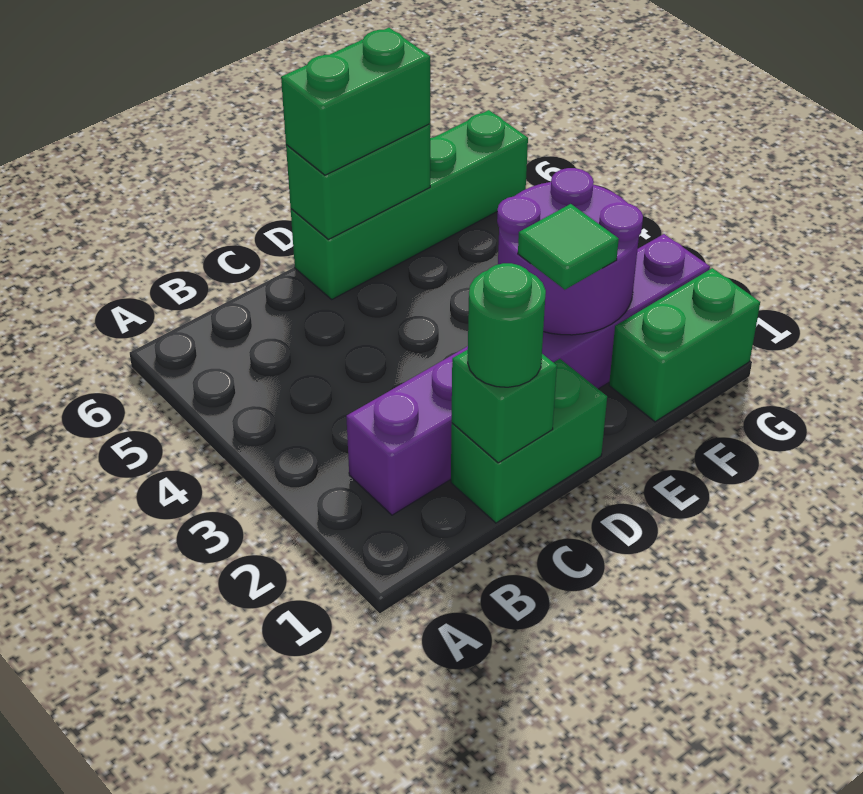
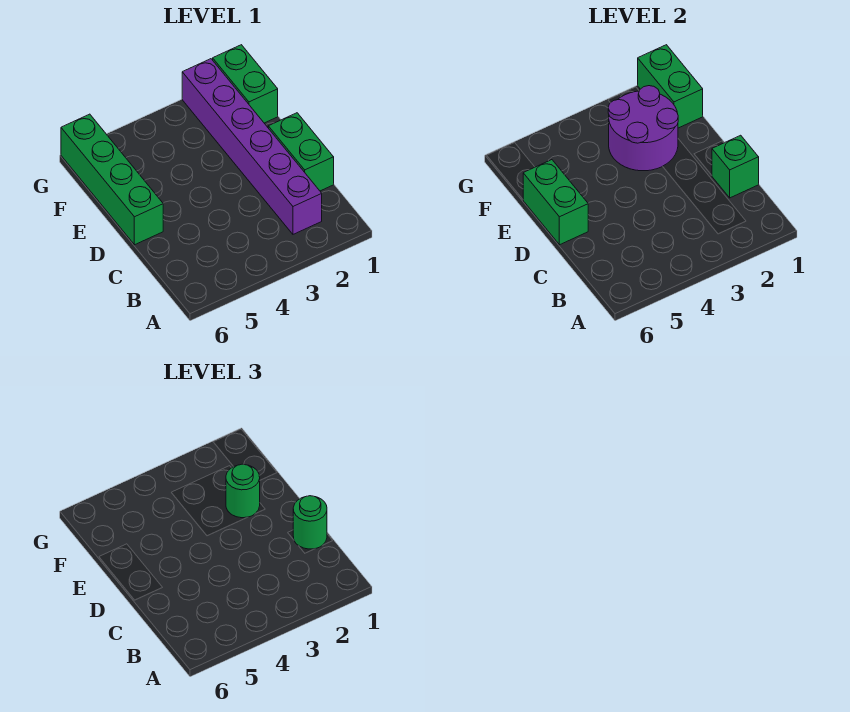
green 1x2 brick [281,28,430,175] -> green 1x2 brick moved to [638,45,703,128]
green 1x1 tile [518,204,619,290] -> green 1x1 round brick [226,464,260,518]

